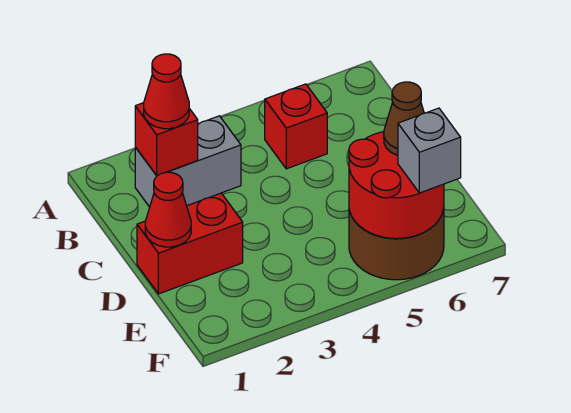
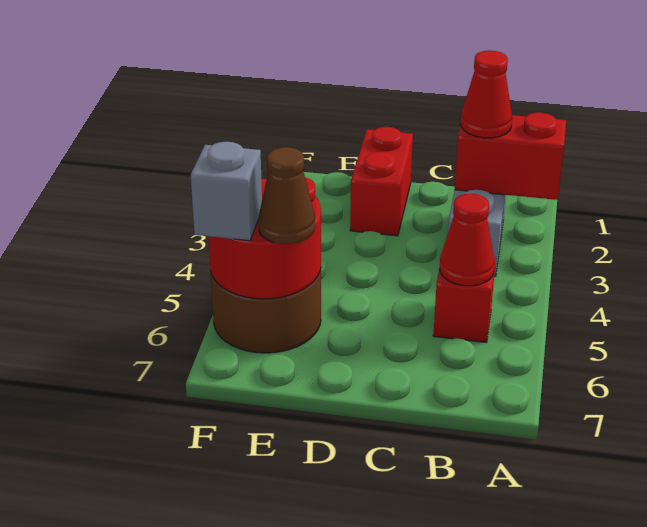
red 1x1 brick [135,103,198,175] -> red 1x2 brick [455,112,566,200]
red 1x1 cone [145,172,191,247] -> red 1x1 cone moved to [440,194,495,286]

